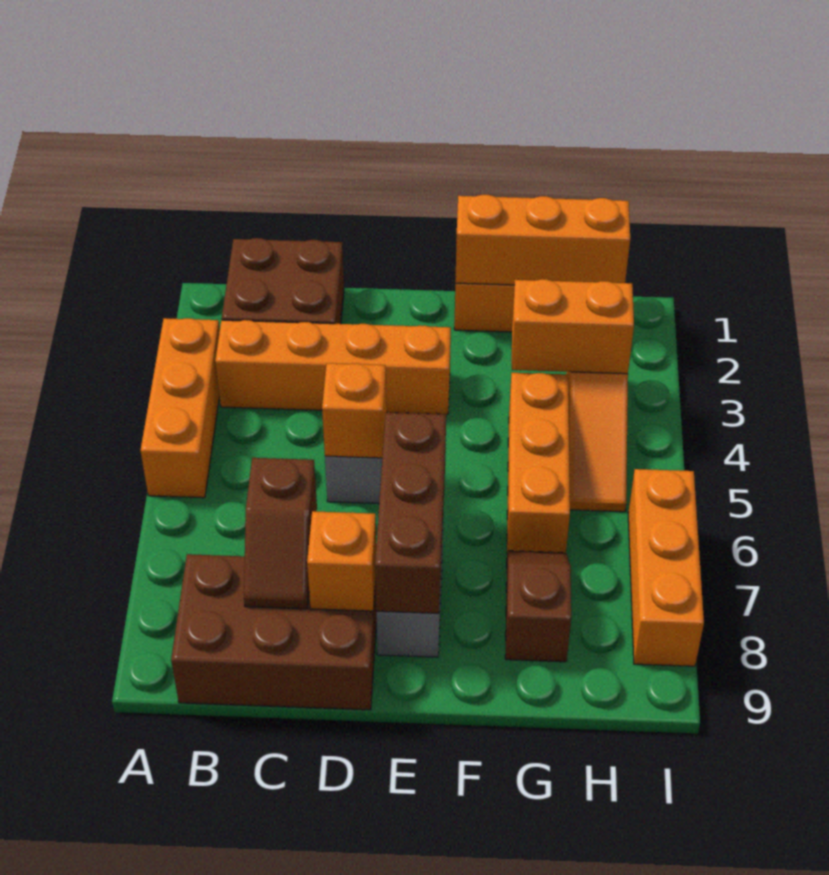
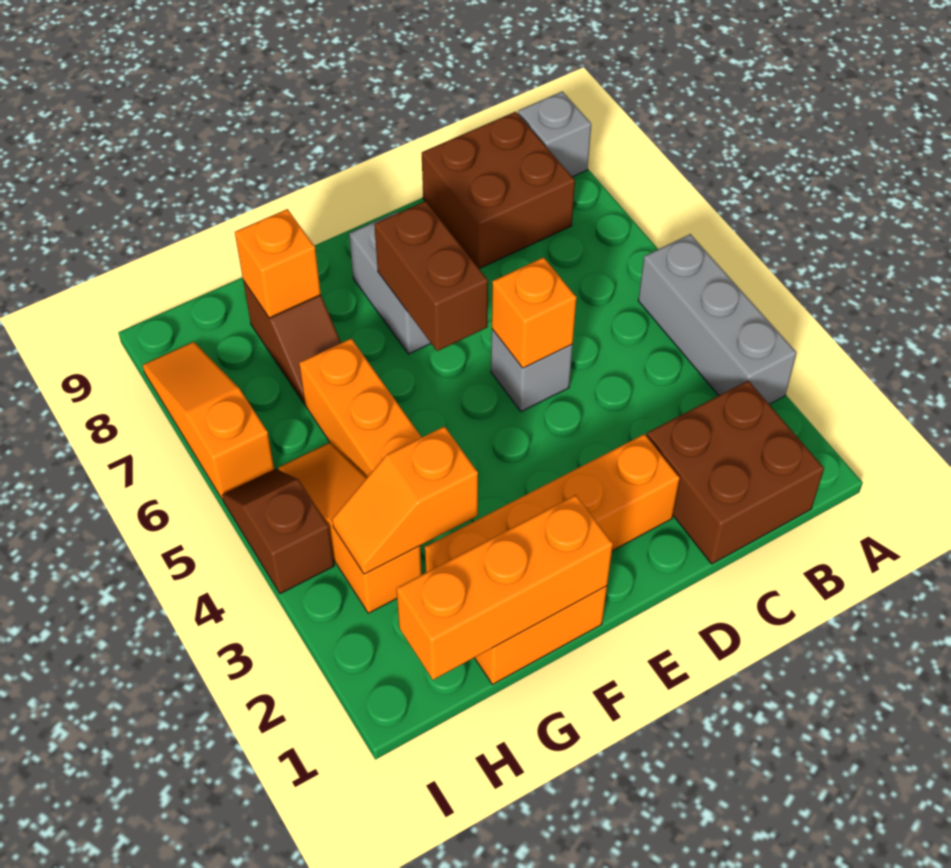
orange 1x3 brick [140,318,220,498] -> grey 1x3 brick [638,234,797,404]
none -> grey 1x1 brick [518,91,591,177]
orange 1x4 brick [215,320,451,414] -> orange 1x4 brick moved to [425,434,680,572]
brown 2x3 brick [171,554,377,710] -> brown 2x2 brick [422,112,575,269]
brown 1x2 slope [244,458,317,609] -> brown 1x2 slope moved to [222,469,334,594]
orange 1x1 brick [307,511,376,611] -> orange 1x1 brick moved to [235,209,321,318]
brown 1x3 brick [375,413,446,613] -> brown 1x2 brick [374,201,488,351]
orange 1x2 brick [512,279,634,374] -> orange 1x2 slope [332,426,478,574]
orange 1x3 brick [628,469,704,666] -> orange 1x3 slope [143,342,274,500]

